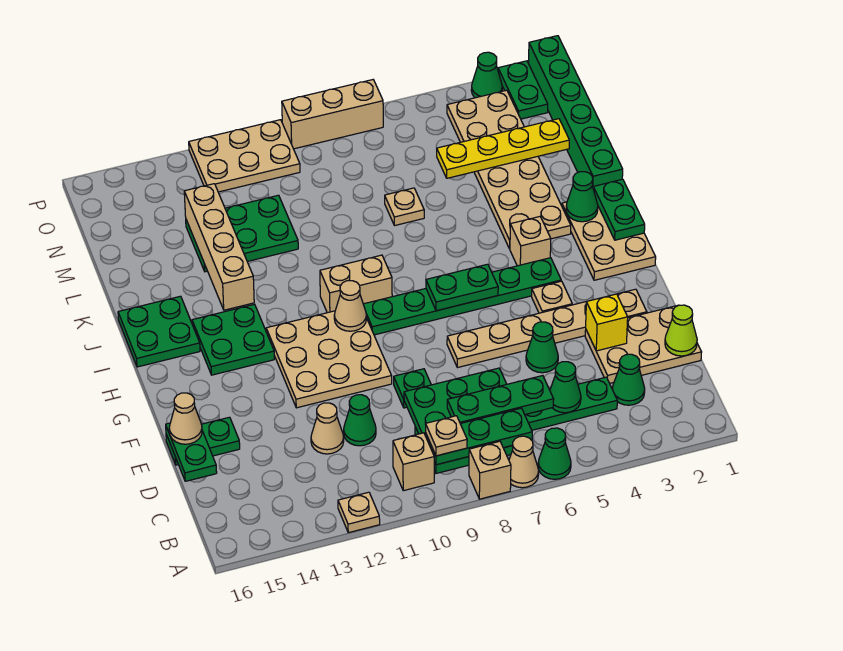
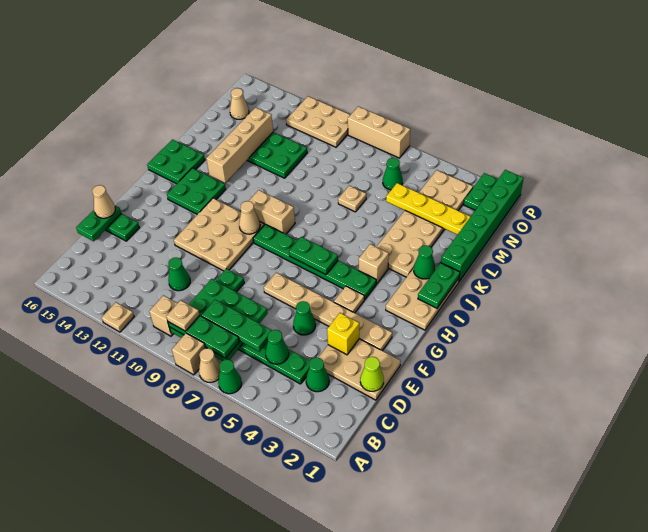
tan 1x1 cone [311,403,344,454] -> tan 1x1 cone moved to [230,88,249,119]
green 1x1 cone [471,52,502,98] -> green 1x1 cone moved to [383,158,403,190]

